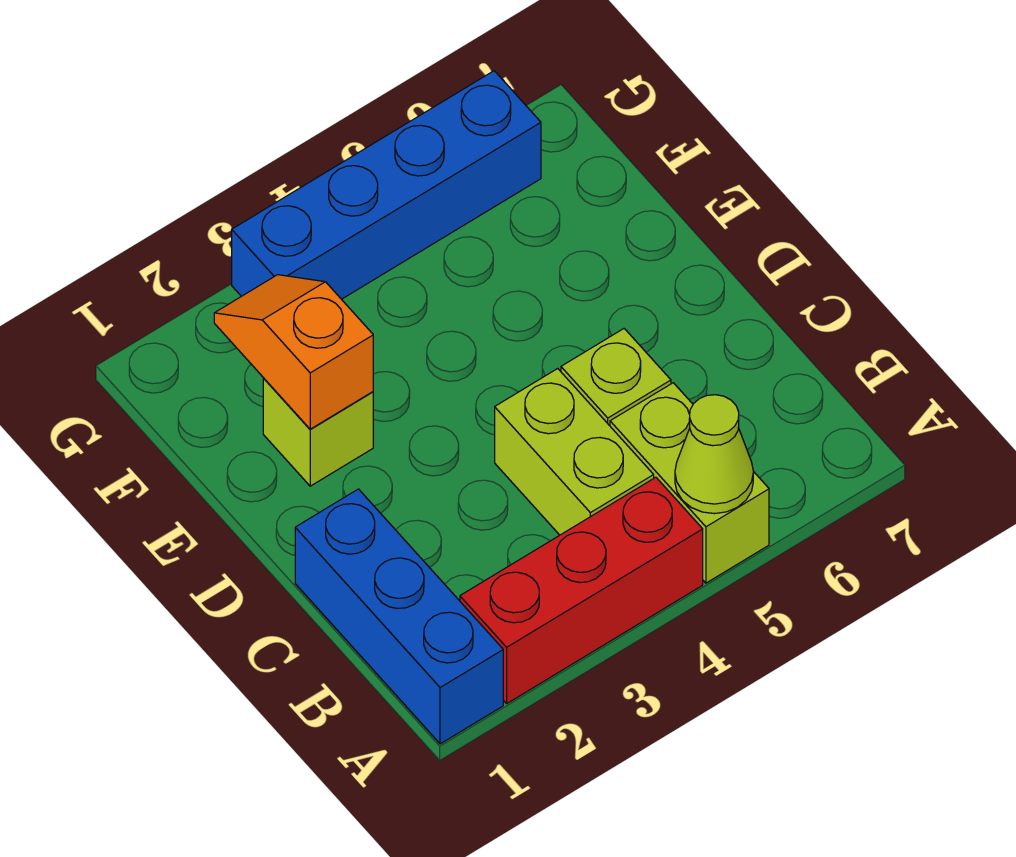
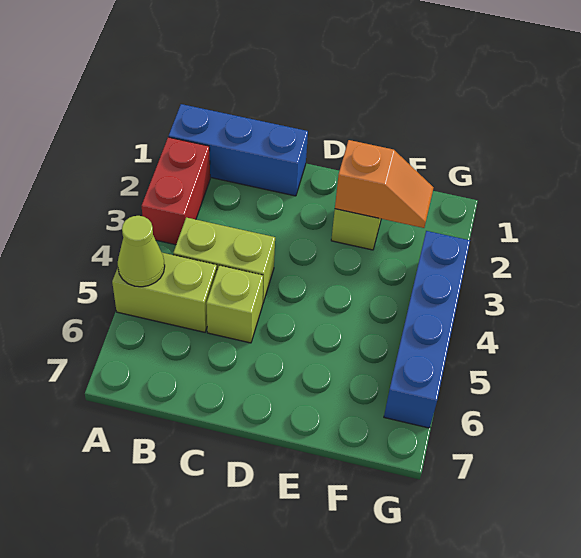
red 1x3 brick [460,477,703,703] -> red 1x2 brick [142,137,210,245]

